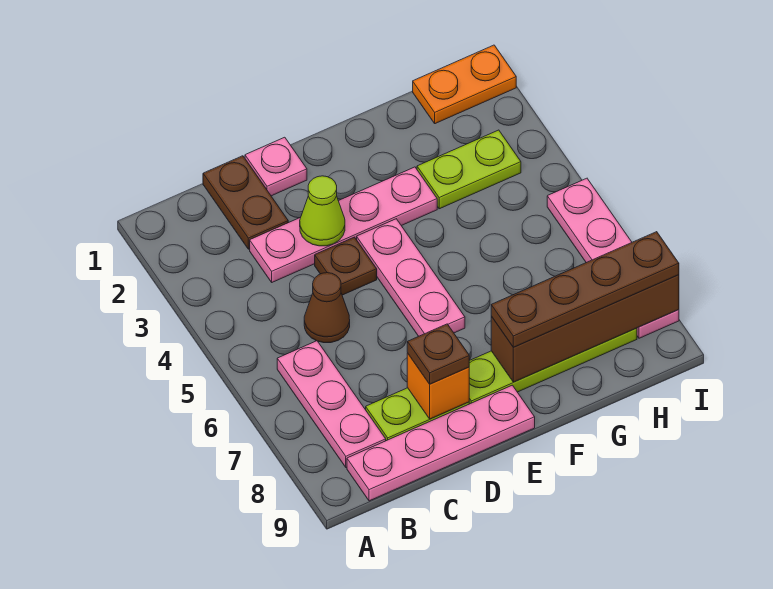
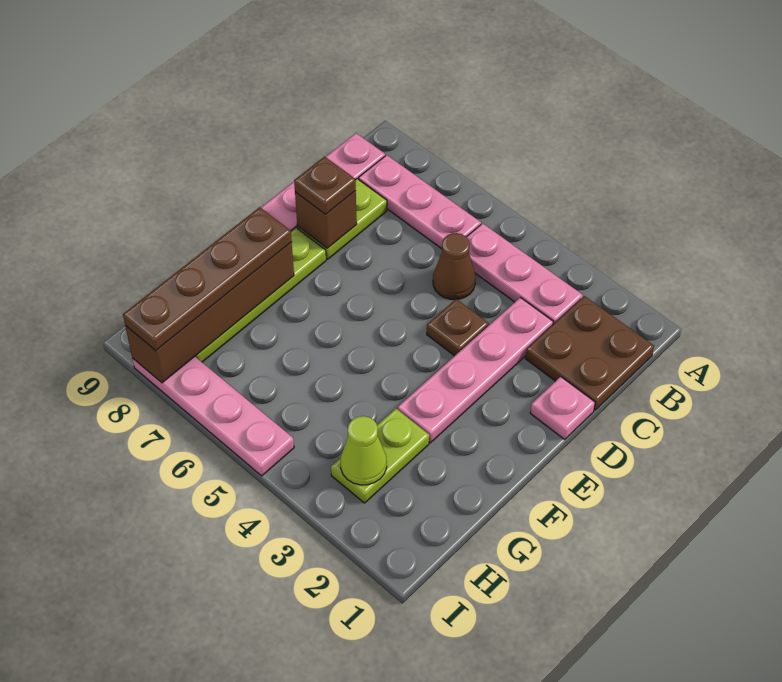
brown 1x2 plate [203,156,288,249] -> brown 2x2 plate [525,296,654,410]
lime 1x1 cone [300,176,345,246] -> lime 1x1 cone moved to [341,416,387,485]
orange 1x1 brick [407,353,469,419] -> brown 1x1 brick [295,191,357,248]
pink 1x3 plate [357,219,465,336] -> pink 1x3 plate moved to [467,223,583,324]
orange 1x2 plate [413,45,516,124] -> none

